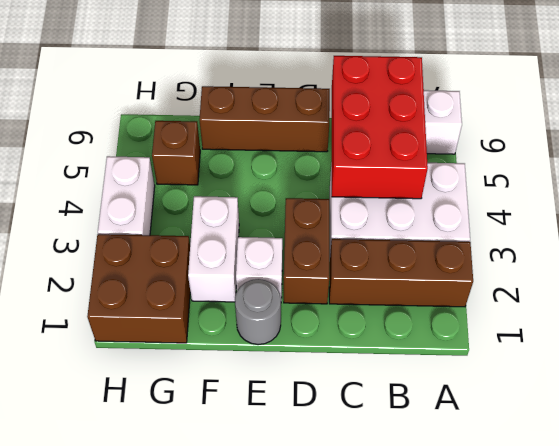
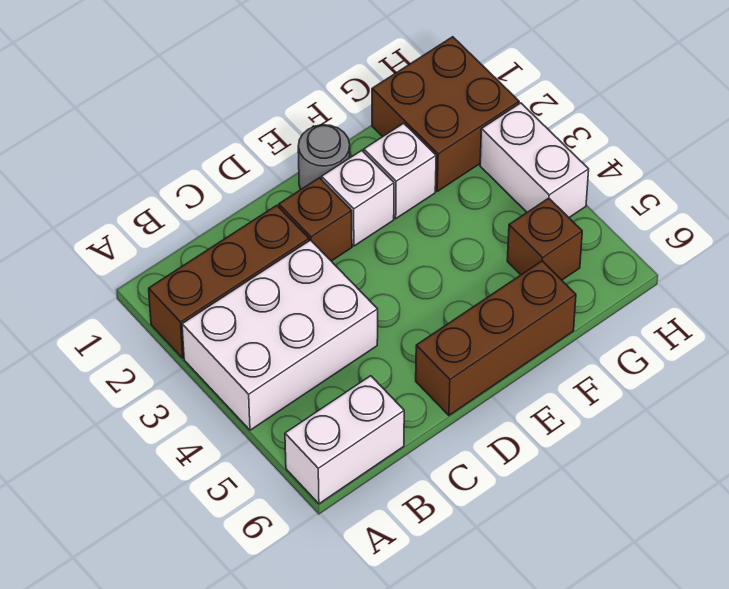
red 2x3 brick [332,56,428,199] -> none
brown 1x2 brick [284,198,329,304] -> brown 1x1 brick [279,178,352,261]
white 1x2 brick [188,196,239,302] -> white 1x1 brick [364,123,436,219]

